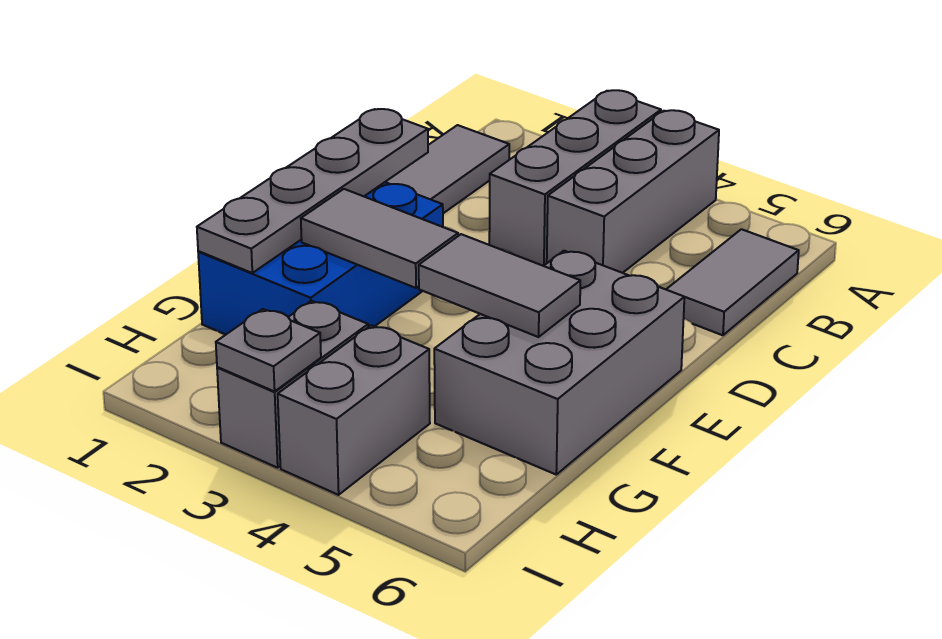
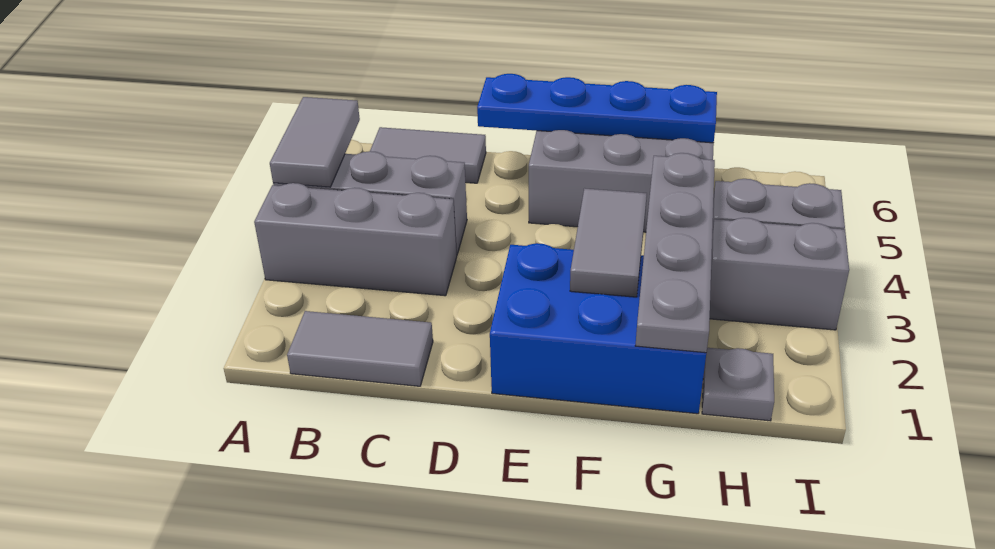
grey 1x4 plate [197,109,428,273] -> grey 1x4 plate turned to [635,153,715,353]
none -> blue 1x4 plate [477,74,717,143]
grey 1x2 tile [419,234,580,337] -> grey 1x2 tile moved to [270,97,360,187]
grey 1x1 plate [216,309,321,391] -> grey 1x1 plate moved to [702,348,774,421]

